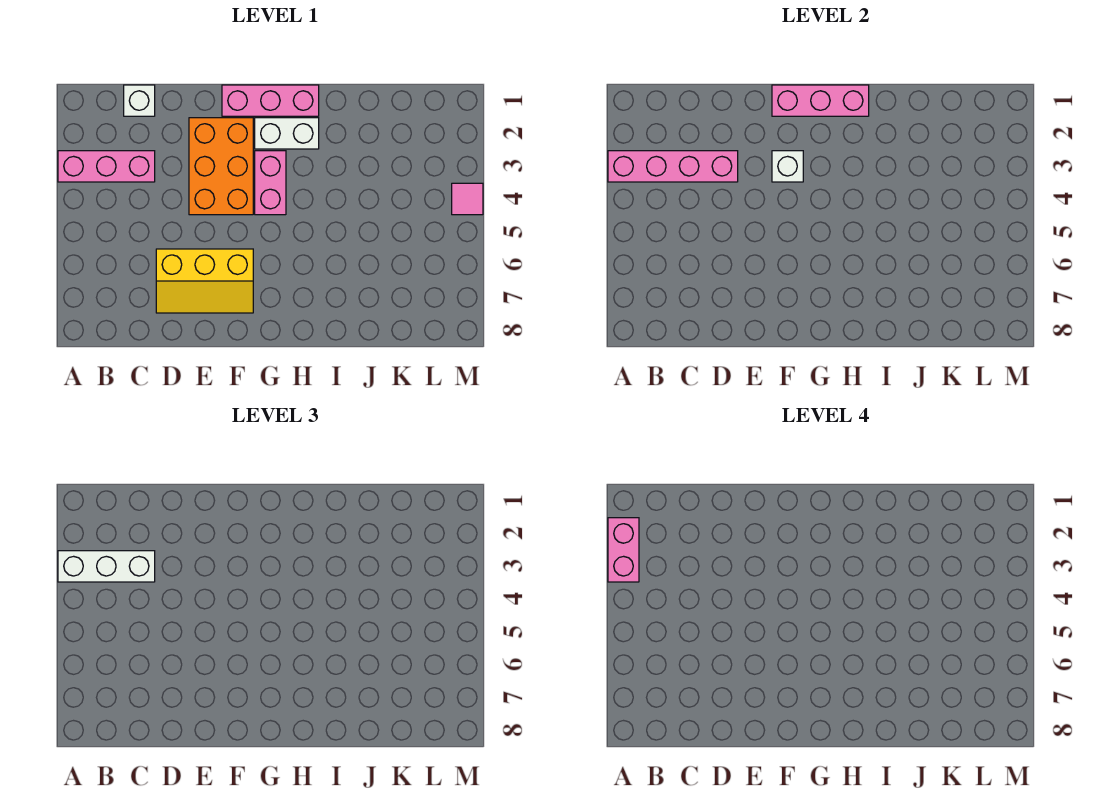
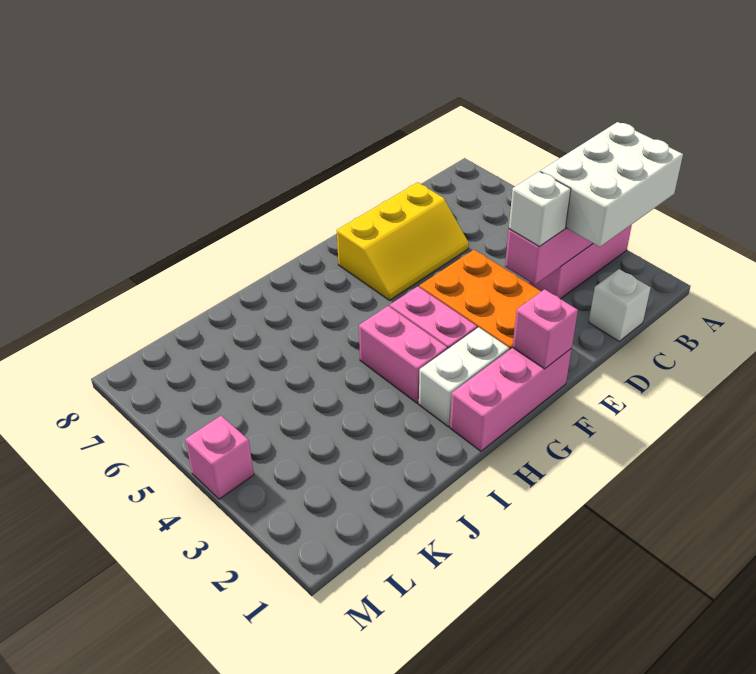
pink 1x2 brick [608,518,639,582] -> pink 1x2 brick moved to [359,306,447,403]
white 1x3 brick [58,551,155,582] -> white 2x3 brick [541,122,683,247]
yellow 2x3 slope [156,249,253,313] -> yellow 2x3 slope turned to [337,182,469,300]
pink 1x3 brick [772,85,869,116] -> pink 1x1 brick [513,289,578,369]
white 1x1 brick [772,151,803,182] -> white 1x1 brick moved to [509,171,571,247]
pink 1x1 tile [452,183,483,215] -> pink 1x1 brick [185,416,254,499]

